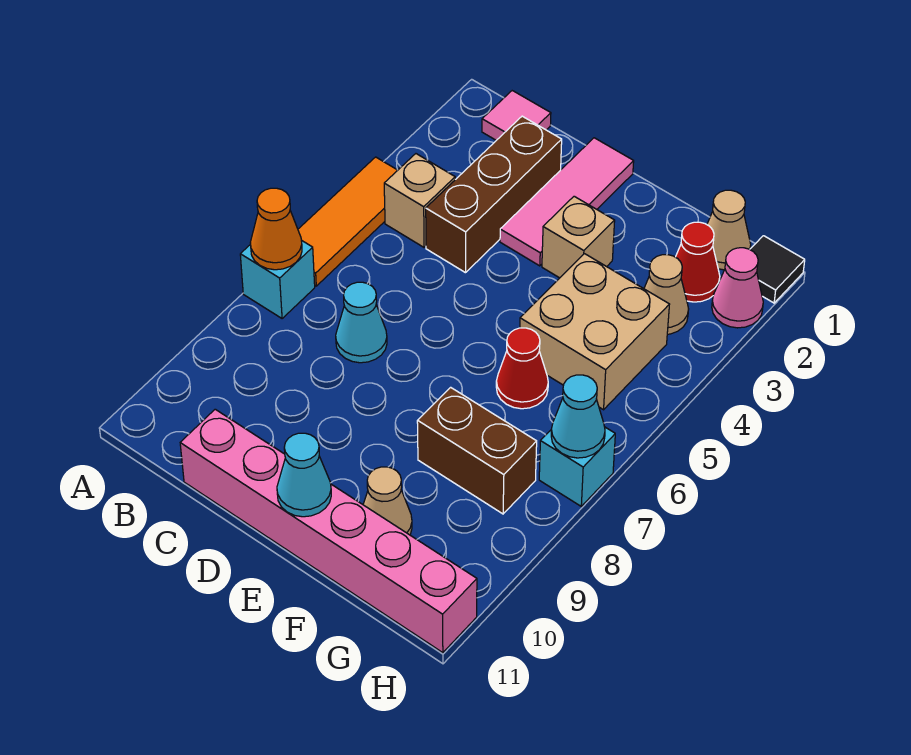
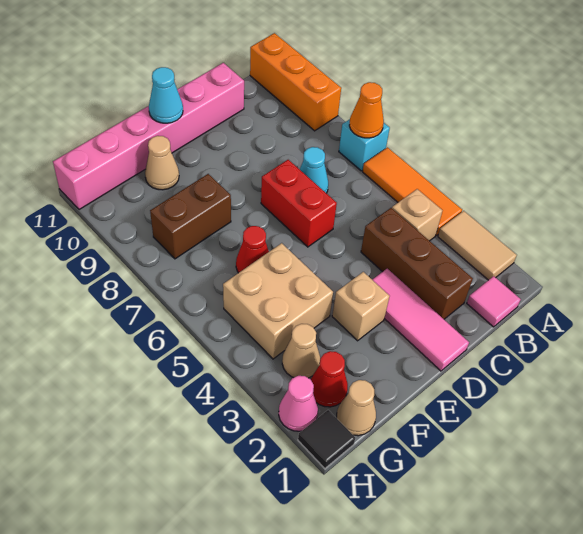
none -> tan 1x2 tile [438,211,517,280]
none -> orange 1x3 brick [250,33,341,131]
none -> red 1x2 brick [261,160,337,247]
cyan 1x1 brick [539,427,615,506] -> none
cyan 1x1 cone [551,375,605,458] -> none

